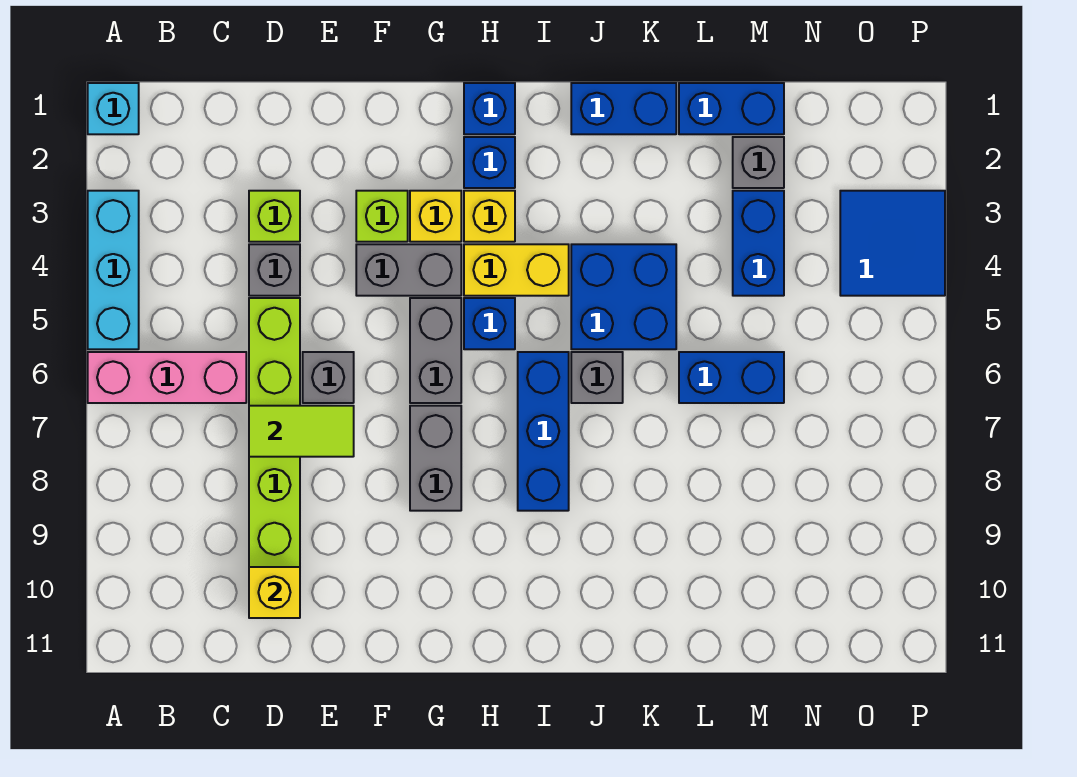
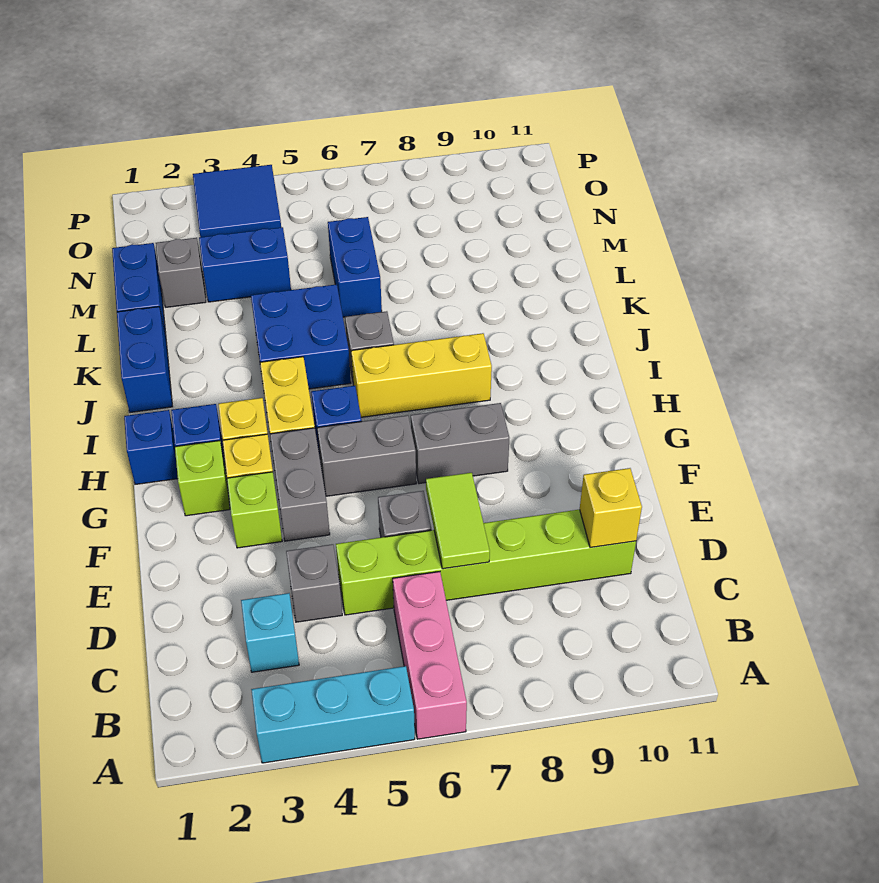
cyan 1x1 brick [88,83,139,134] -> cyan 1x1 brick moved to [241,593,299,672]
lime 1x1 brick [249,191,300,242] -> lime 1x1 brick moved to [175,441,230,516]
blue 1x3 brick [518,352,569,511] -> yellow 1x3 brick [351,333,492,417]

